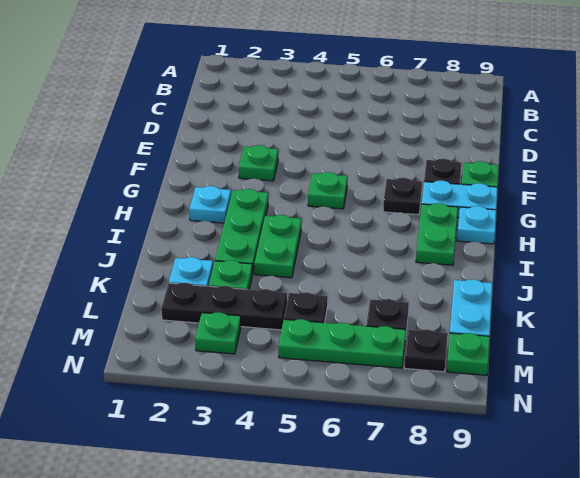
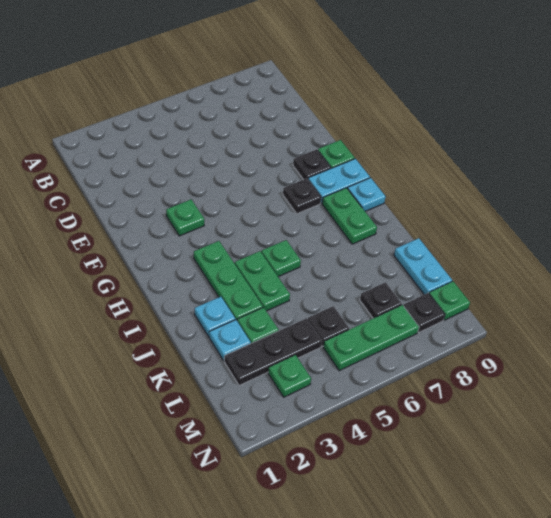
green 1x1 plate [308,172,347,209] -> green 1x1 plate moved to [261,240,301,277]
cyan 1x1 plate [189,186,231,223] -> cyan 1x1 plate moved to [195,297,235,336]

